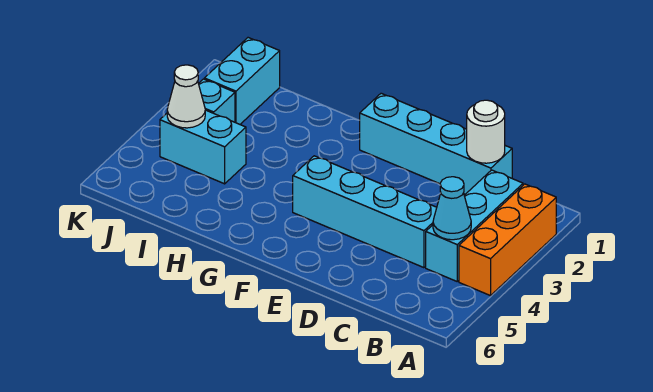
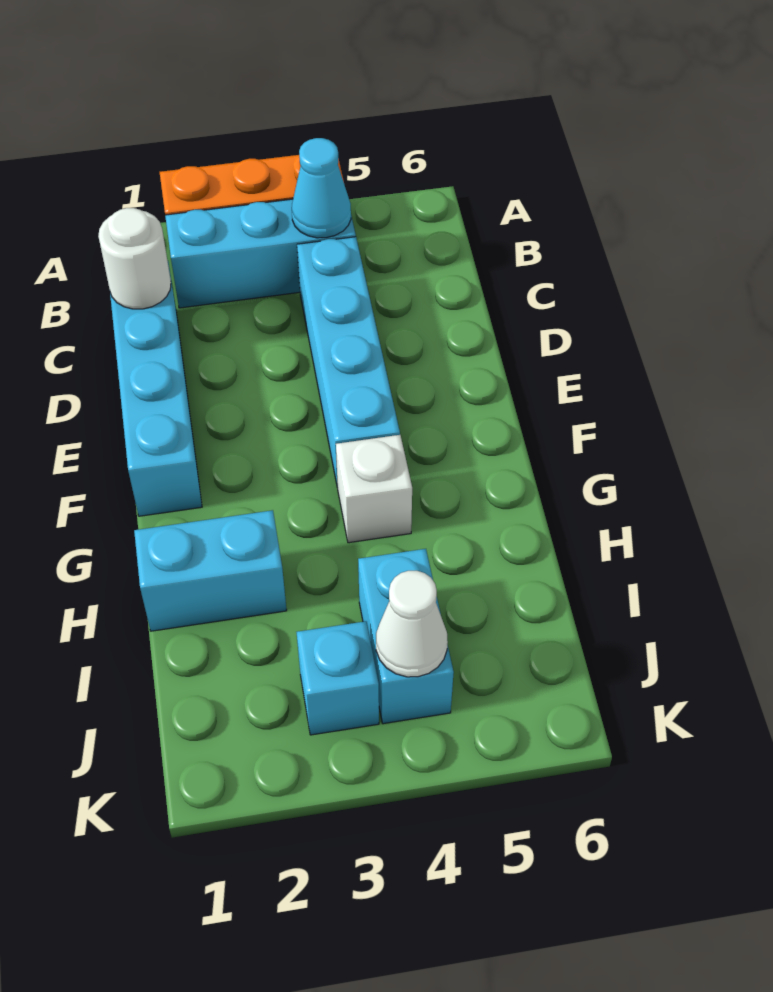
none -> white 1x1 brick [336,435,412,543]
cyan 1x2 brick [204,38,280,124] -> cyan 1x2 brick moved to [134,510,287,631]

